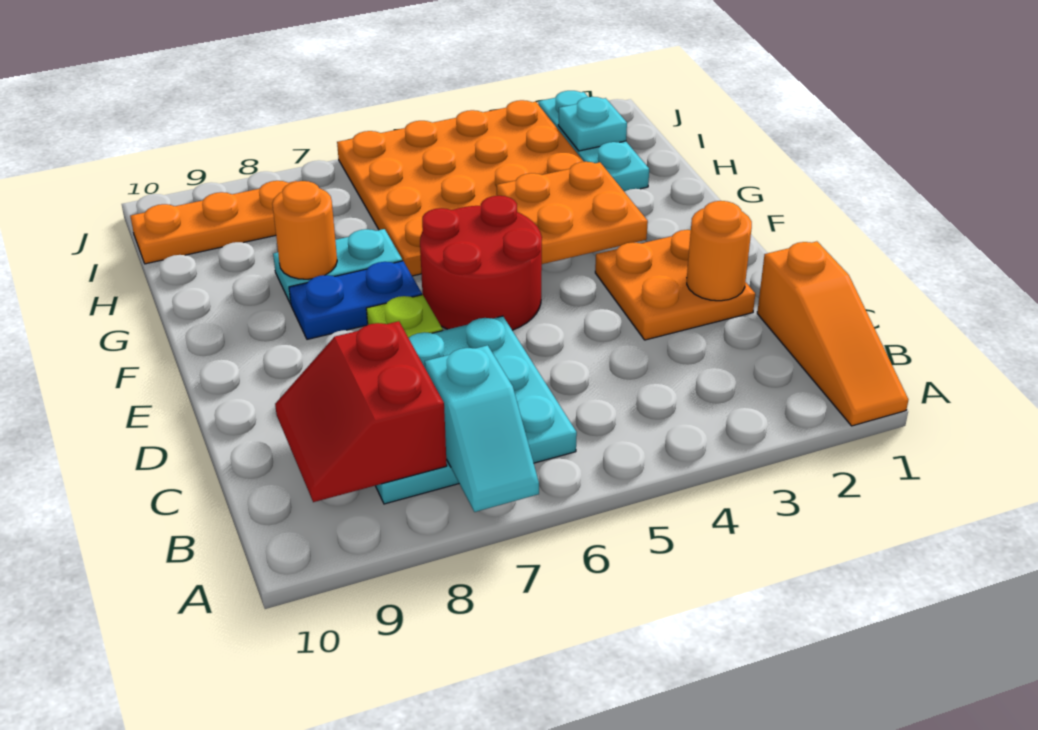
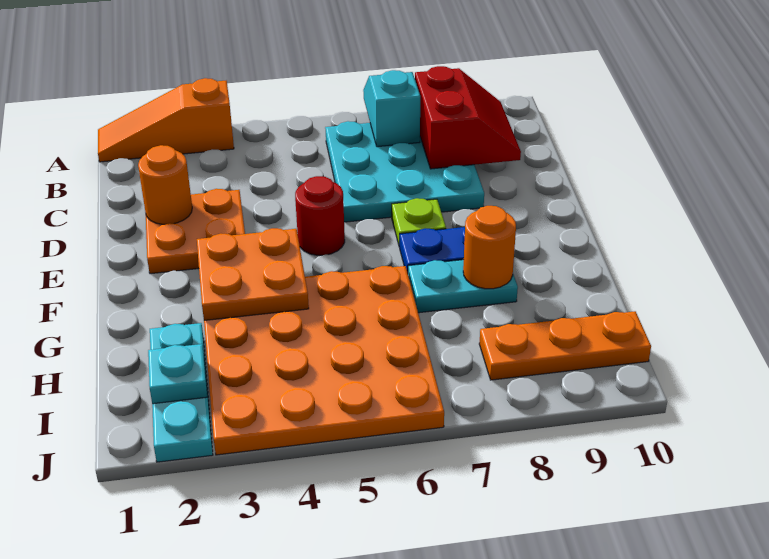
orange 1x3 slope [757,241,908,426] -> orange 1x3 slope turned to [98,78,234,162]
red 2x2 round brick [420,196,542,330] -> red 1x1 round brick [295,176,345,255]

